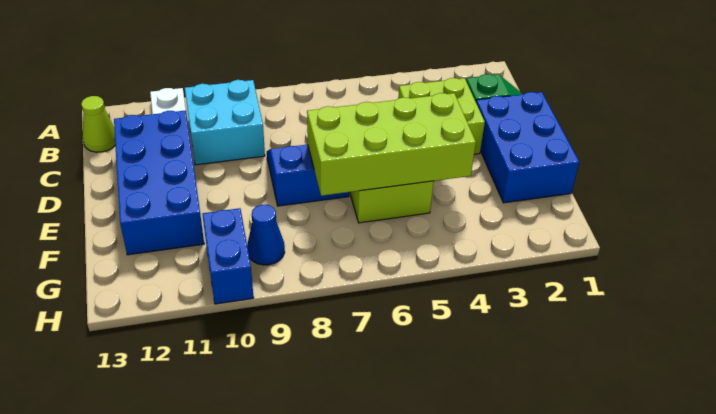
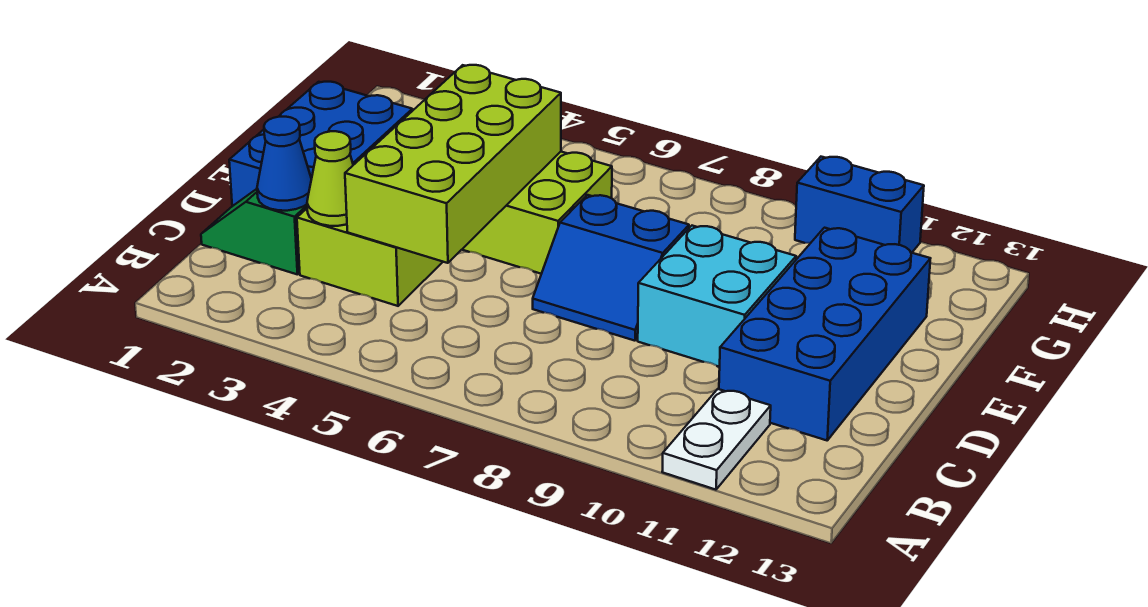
cyan 2x2 brick [185,80,265,165] -> cyan 2x2 brick moved to [638,226,796,367]
lime 1x1 cone [81,96,115,152] -> lime 1x1 cone moved to [307,131,353,226]
lime 2x4 brick [307,93,476,196] -> lime 2x4 brick turned to [345,65,561,263]
blue 1x1 cone [247,205,285,265] -> blue 1x1 cone moved to [257,117,311,211]
blue 1x2 brick [202,208,254,304] -> blue 1x2 brick turned to [795,157,924,253]

